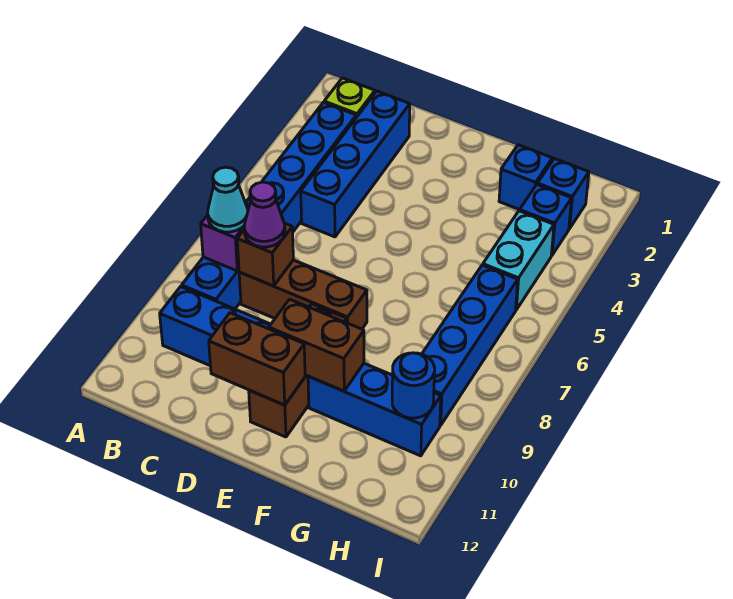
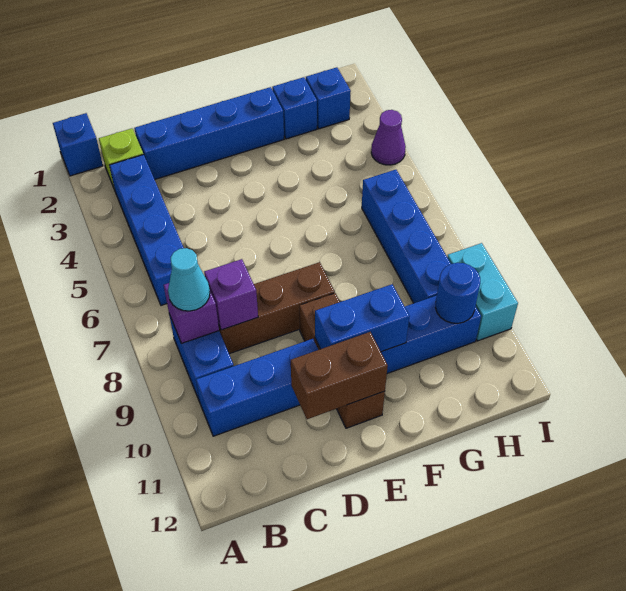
blue 1x4 brick [301,91,410,237] -> blue 1x4 brick turned to [134,87,284,180]
brown 1x1 brick [237,223,293,286] -> purple 1x1 brick [204,259,258,330]
purple 1x1 cone [244,182,285,247] -> purple 1x1 cone moved to [371,110,406,165]
brown 1x2 brick [269,299,364,391] -> blue 1x2 brick [315,284,409,352]
blue 1x1 brick [520,185,572,255] -> blue 1x1 brick moved to [53,113,103,176]
cyan 1x2 brick [483,211,554,310] -> cyan 1x2 brick moved to [447,243,518,341]

